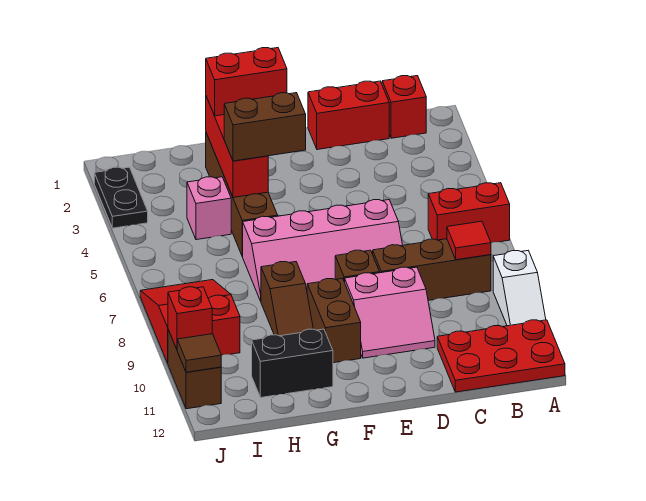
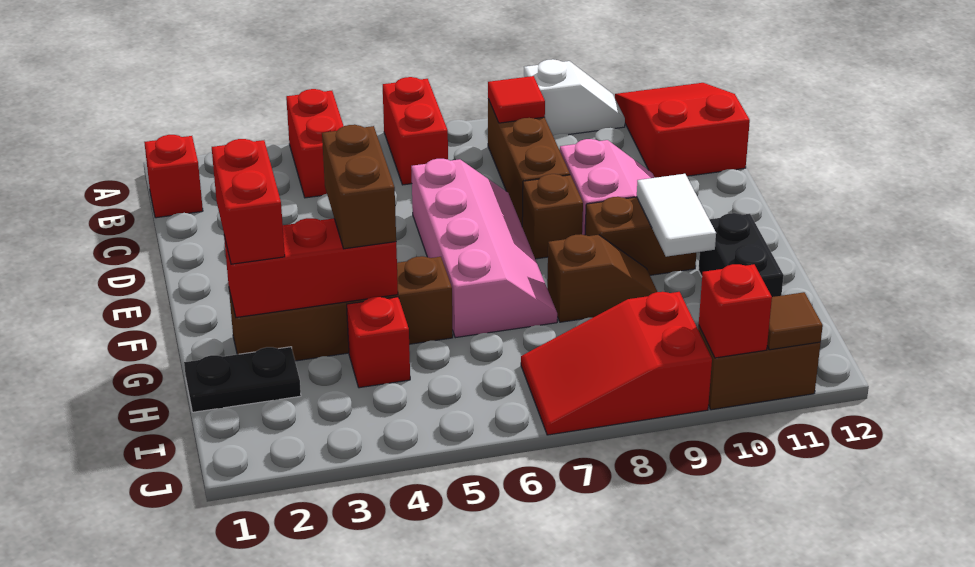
red 2x3 plate [437,320,565,392] -> red 2x3 slope [615,83,750,178]
red 1x2 brick [308,81,389,150] -> red 1x2 brick moved to [286,89,343,198]
none -> white 1x2 tile [637,174,716,257]
pink 1x1 brick [187,177,231,240] -> red 1x1 brick [347,297,410,388]
black 1x2 plate [94,167,148,228] -> black 1x2 plate moved to [184,347,301,412]

